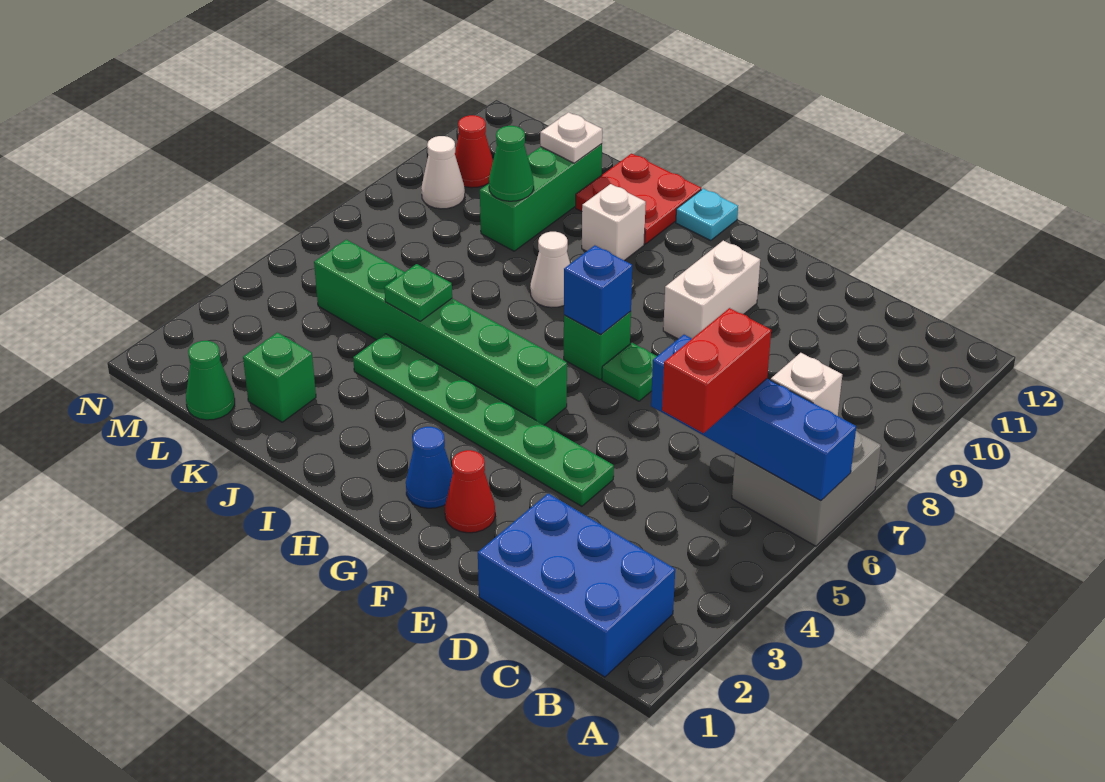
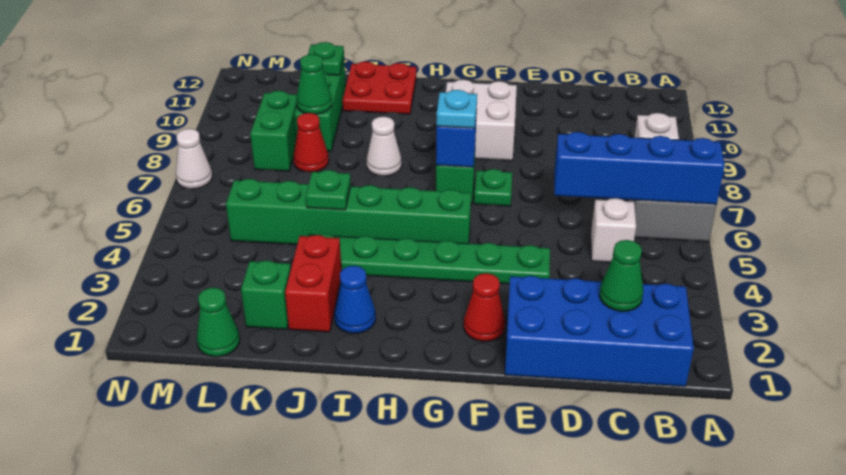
blue 2x3 brick [478,493,675,677] -> blue 2x4 brick [505,276,694,387]
none -> green 1x1 cone [599,240,643,311]
red 1x2 brick [662,308,771,433] -> red 1x2 brick moved to [285,235,341,332]
white 1x2 brick [663,241,760,339] -> white 2x2 brick [446,80,517,161]
blue 1x1 cone [406,427,453,508] -> blue 1x1 cone moved to [335,266,376,334]
cyan 1x1 plate [676,189,738,240] -> cyan 1x1 plate moved to [436,90,477,128]
white 1x1 brick [582,184,646,261] -> white 1x1 brick moved to [591,198,636,262]
white 1x1 plate [540,112,602,163] -> green 1x1 plate [308,42,344,75]
none -> green 1x2 brick [250,91,297,171]
white 1x1 cone [421,136,465,209] -> white 1x1 cone moved to [176,129,212,189]
red 1x1 cone [455,115,493,188] -> red 1x1 cone moved to [293,113,329,172]

